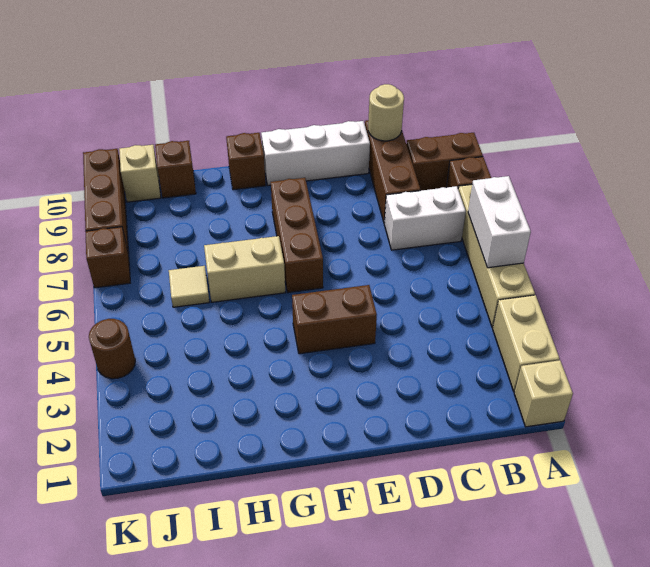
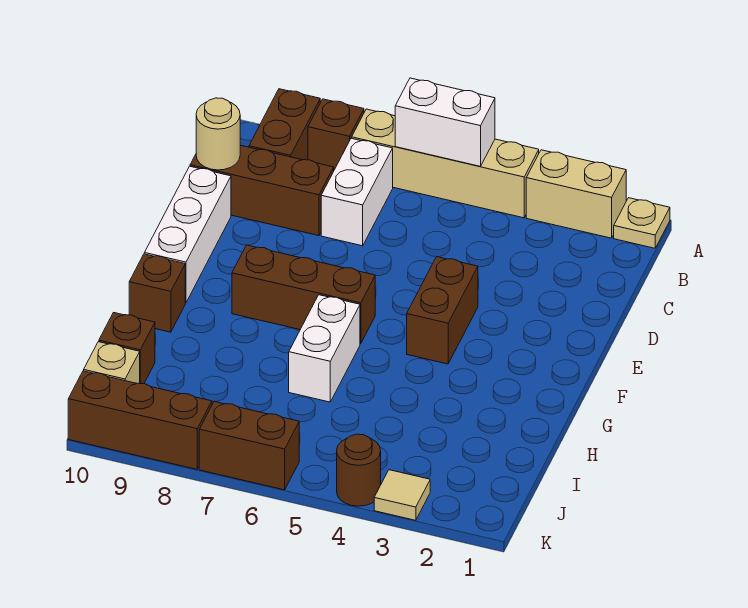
tan 1x1 brick [514,360,573,427] -> tan 1x1 plate [614,198,670,248]
tan 1x2 brick [204,236,285,302] -> white 1x2 brick [289,295,360,402]
tan 1x1 tile [169,266,209,307] -> tan 1x1 tile moved to [374,470,430,520]
brown 1x1 brick [85,227,130,288] -> brown 1x2 brick [199,401,299,490]

